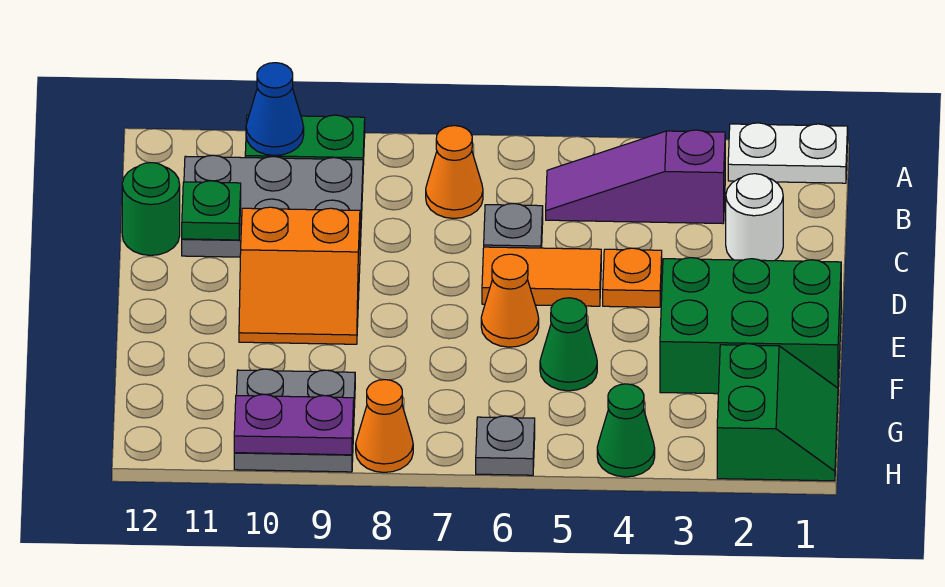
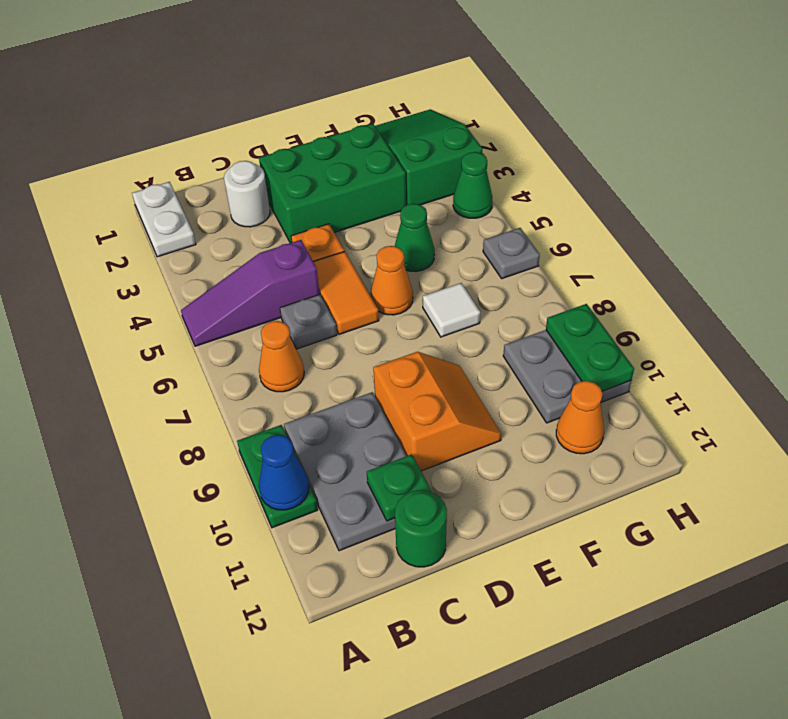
purple 1x3 slope [546,130,725,224] -> purple 1x3 slope turned to [181,240,319,346]
green 2x3 brick [660,258,841,394] -> green 2x3 brick turned to [259,124,406,243]
none -> white 1x1 tile [423,283,480,337]
green 2x2 slope [717,344,838,481] -> green 2x3 slope [375,109,482,205]
orange 1x1 cone [356,380,413,472] -> orange 1x1 cone moved to [556,381,604,454]
purple 1x2 plate [234,394,354,455] -> green 1x2 plate [546,304,634,391]

